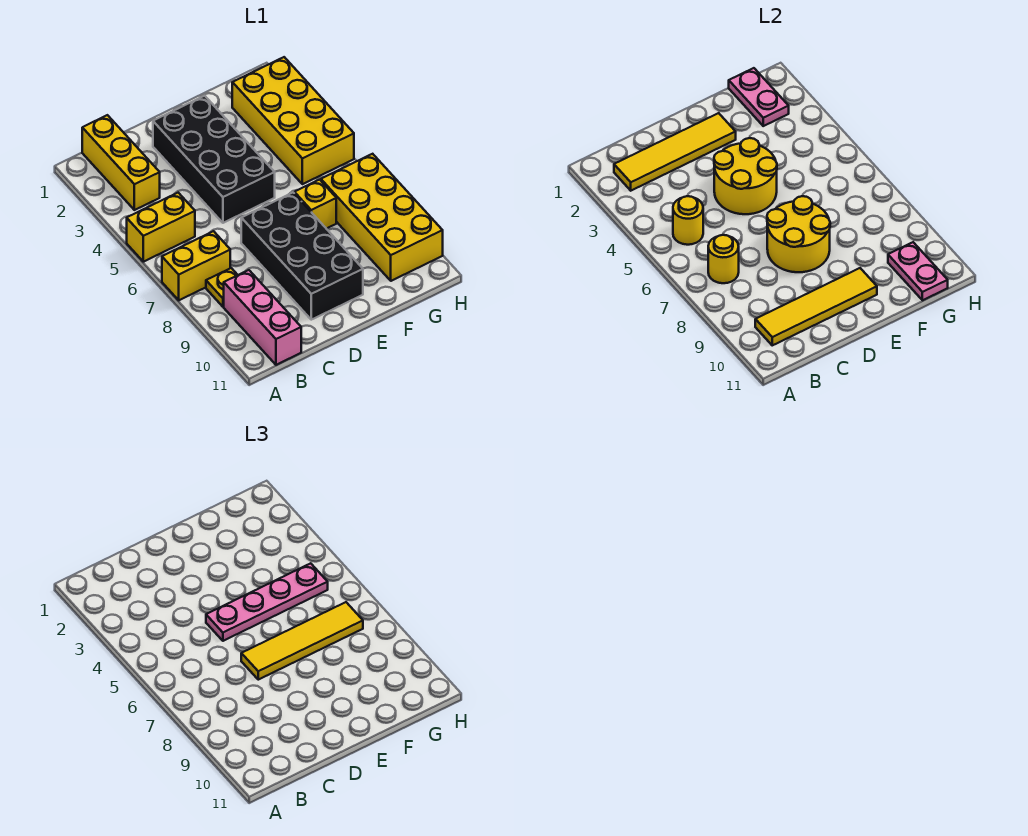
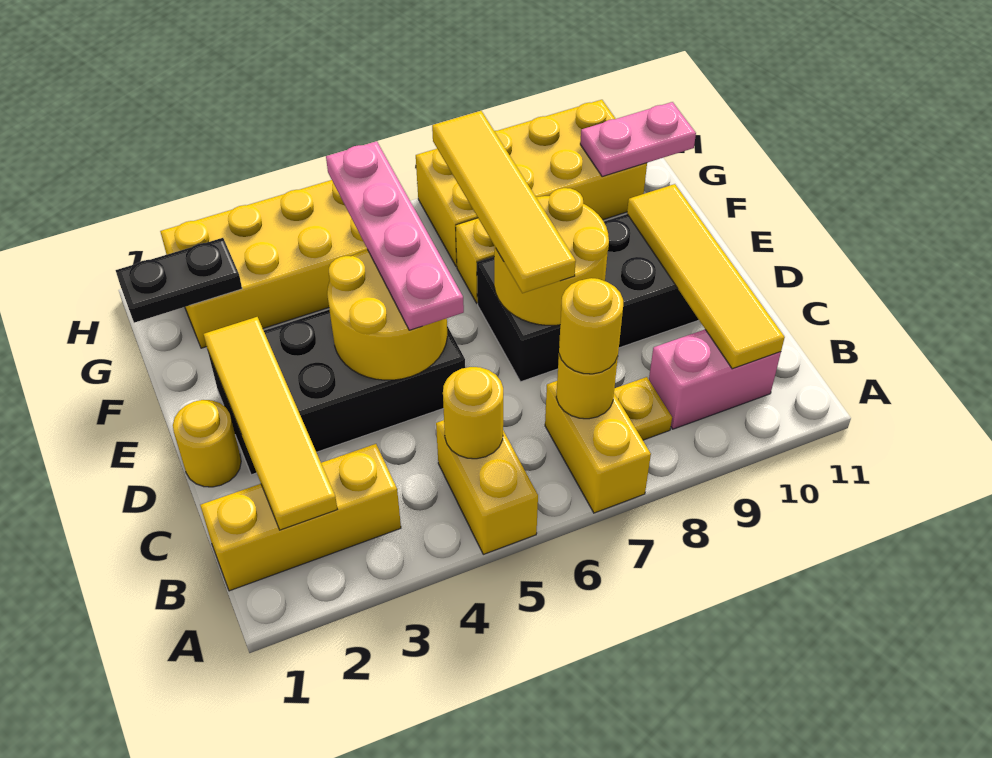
none -> yellow 1x1 round brick [559,278,623,374]
pink 1x3 brick [224,270,301,365] -> pink 1x2 brick [649,330,781,429]
none -> yellow 1x1 round brick [173,400,241,487]
pink 1x2 plate [729,68,789,126] -> black 1x2 plate [116,238,242,323]

